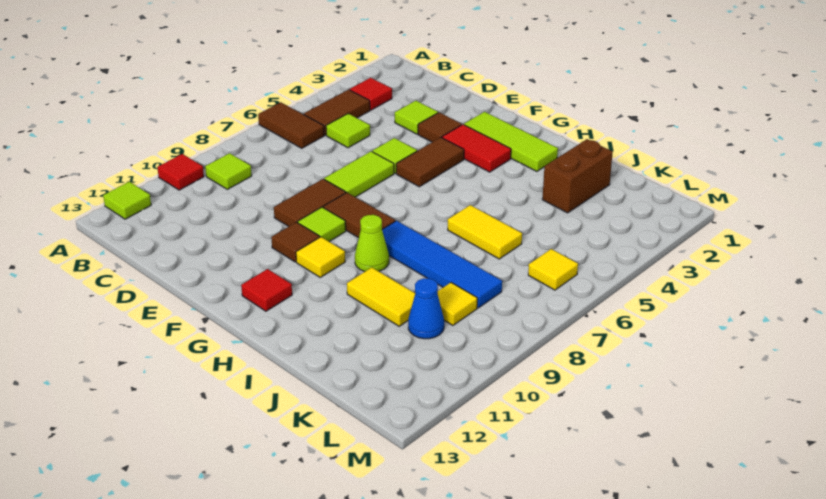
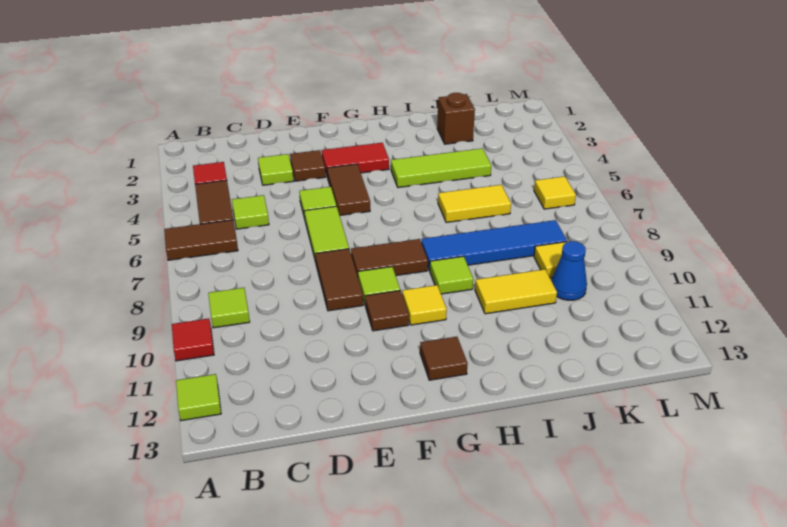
lime 1x3 tile [464,112,558,171] -> lime 1x3 tile moved to [391,148,491,188]
red 1x1 tile [241,269,292,311] -> brown 1x1 tile [420,337,468,380]
lime 1x1 cone [355,215,389,271] -> lime 1x1 tile [429,256,473,294]
brown 1x2 brick [542,139,613,213] -> brown 1x1 brick [437,93,475,144]

